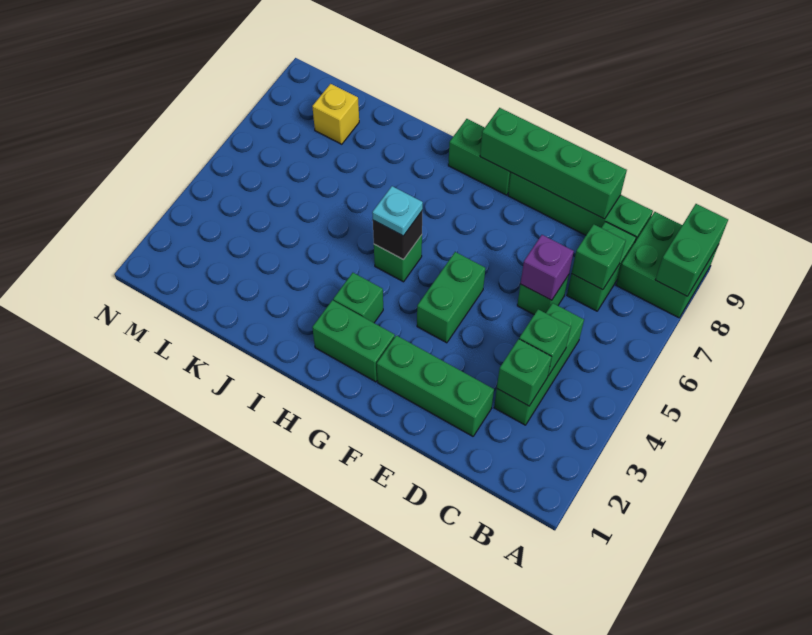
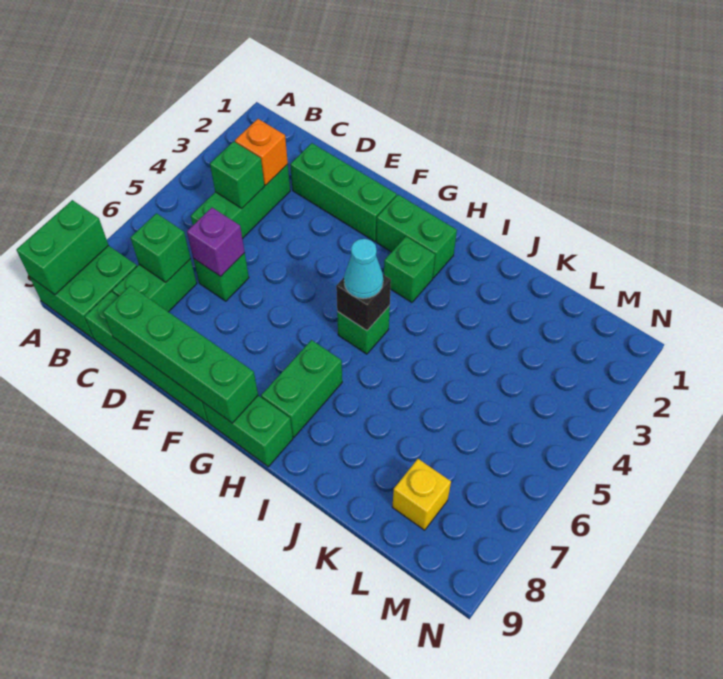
green 1x1 brick [497,339,552,406] -> orange 1x1 brick [235,119,288,185]
green 1x2 brick [417,252,485,343] -> green 1x2 brick moved to [261,340,342,437]
cyan 1x1 plate [372,186,423,236] -> cyan 1x1 cone [344,239,383,299]

